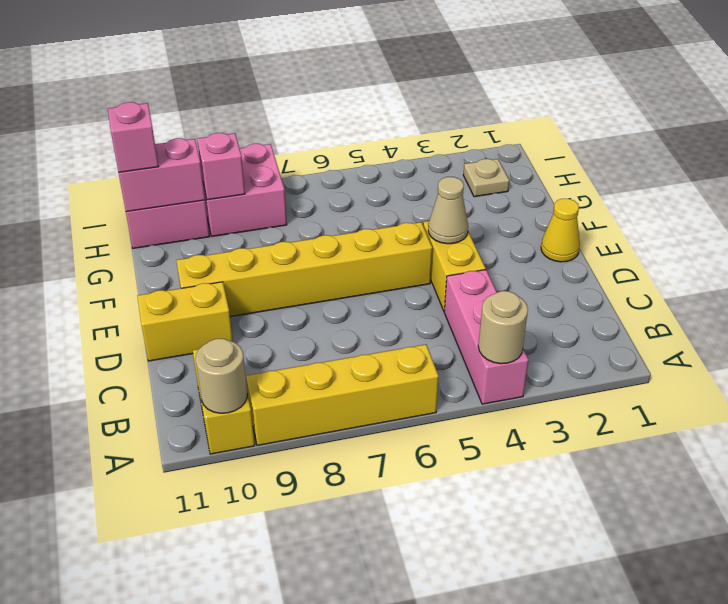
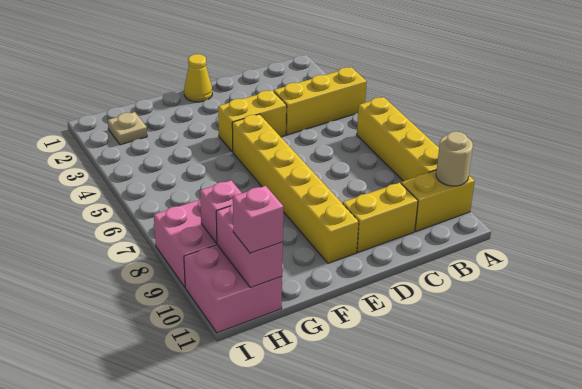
pink 1x3 brick [444,270,529,404] -> yellow 1x3 brick [274,67,367,135]
tan 1x1 round brick [478,291,528,364] -> none
yellow 1x2 brick [137,282,233,361] -> yellow 1x2 brick turned to [343,183,418,252]
tan 1x1 cone [428,177,468,244] -> none

